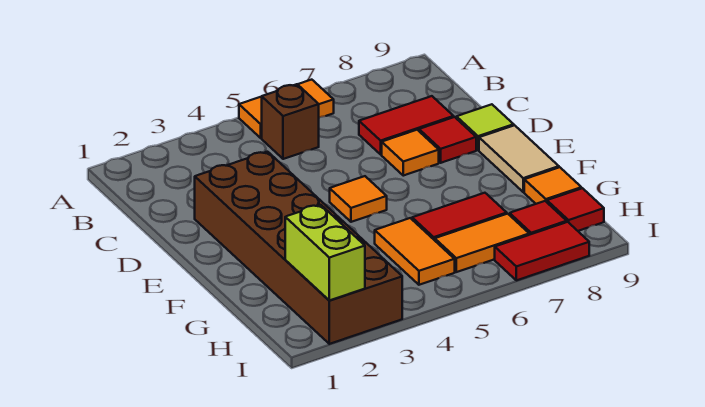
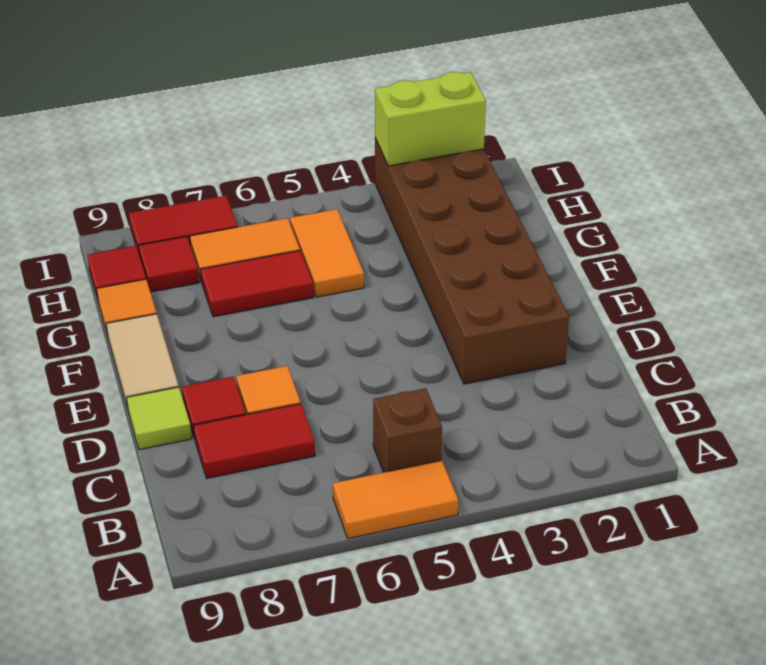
orange 1x1 tile [330,176,387,222] -> none
lime 1x2 brick [285,205,365,301] -> lime 1x2 brick turned to [375,72,486,166]

